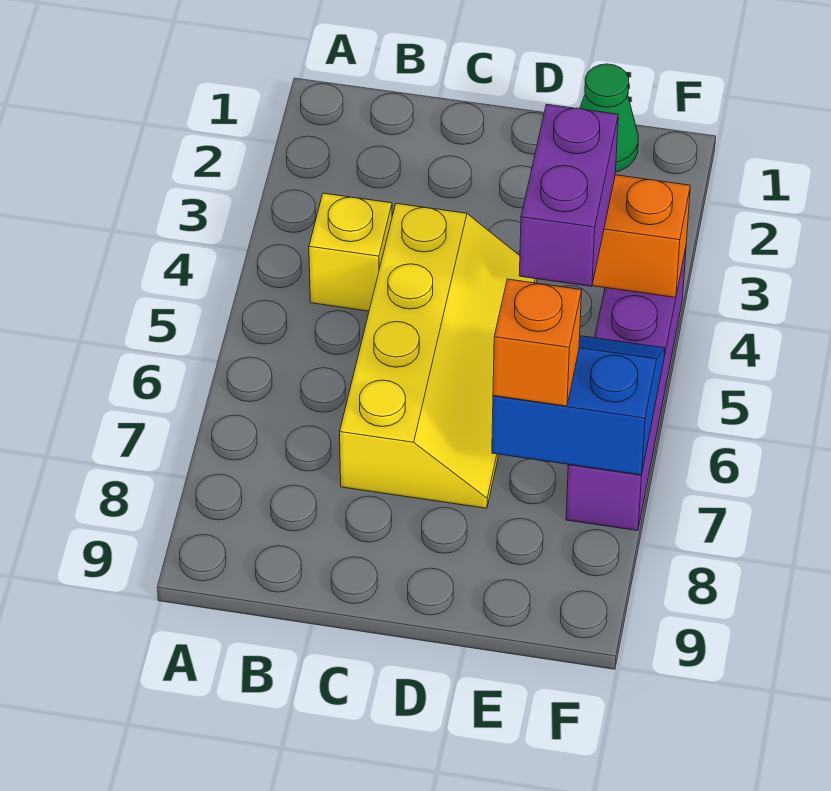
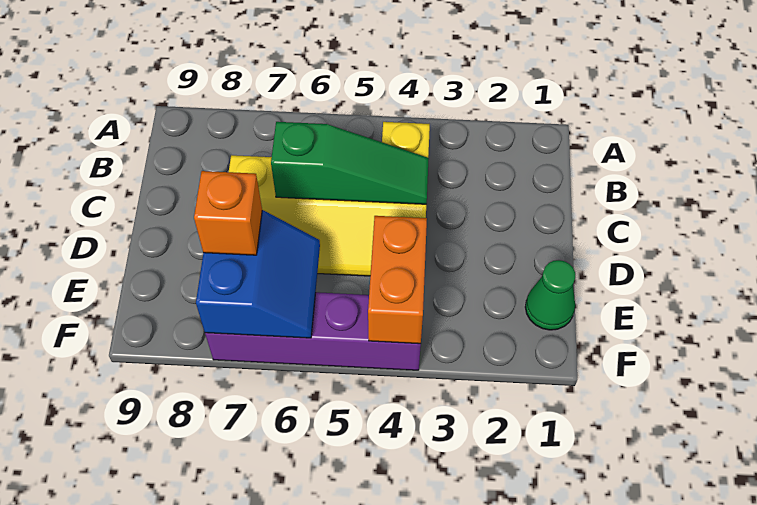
none -> green 1x3 slope [271,122,429,204]
purple 1x2 brick [519,104,618,287] -> none

